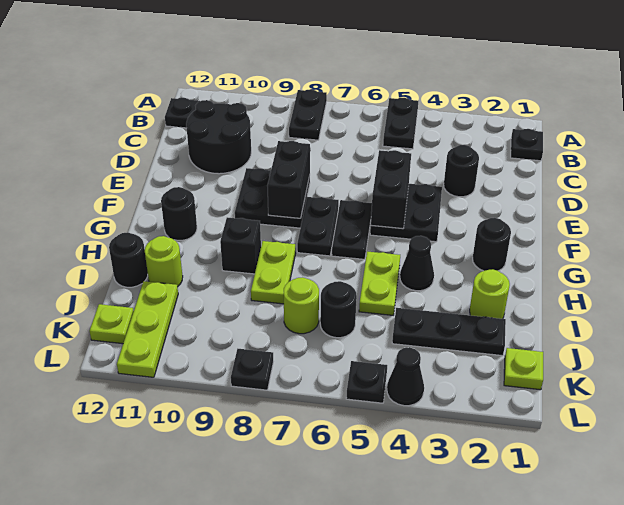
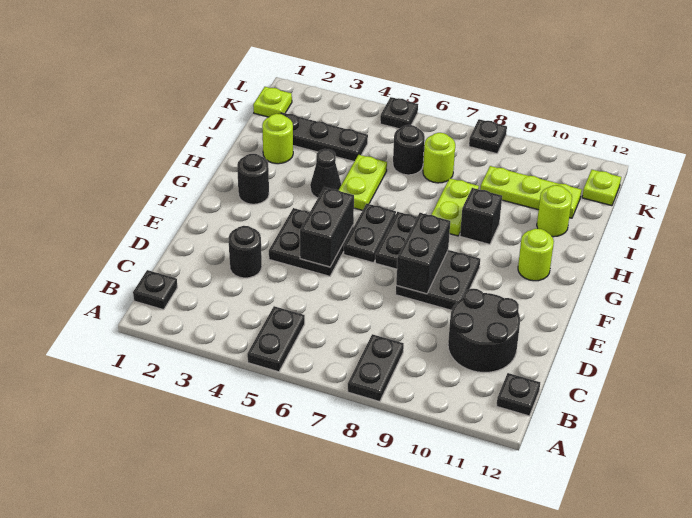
black 1x1 round brick [161,187,197,240] -> lime 1x1 round brick [518,229,554,281]
black 1x1 round brick [109,233,148,287] -> none
lime 1x3 plate [117,281,178,377] -> lime 1x3 plate turned to [480,166,581,218]
black 1x1 cone [387,347,424,406] -> none

